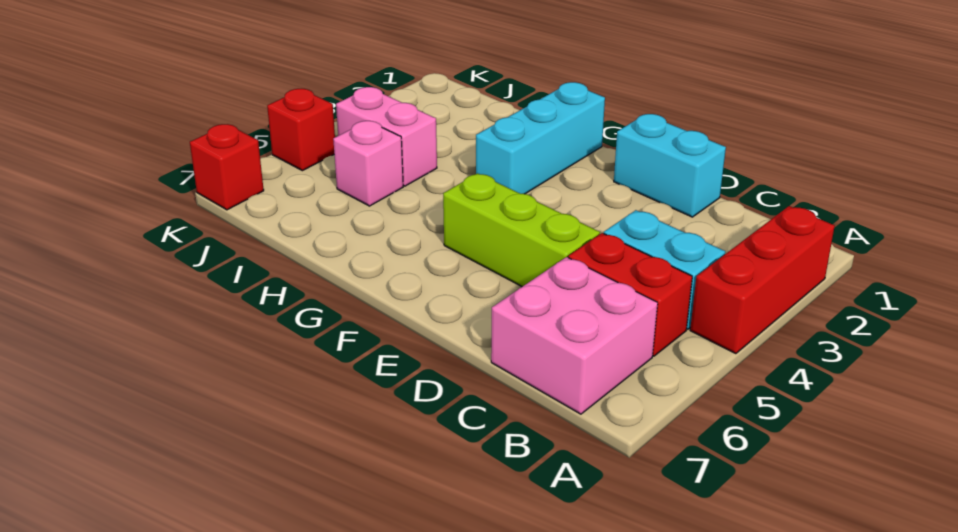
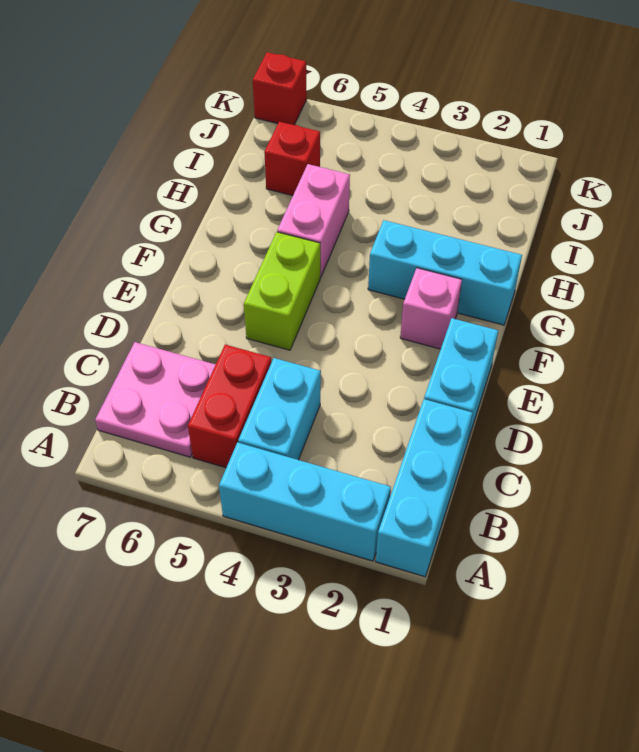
none -> cyan 1x3 brick [376,399,472,577]
red 1x3 brick [690,206,835,354] -> cyan 1x3 brick [219,442,391,561]
pink 2x2 brick [491,257,658,414] -> pink 2x2 plate [95,342,216,457]
lime 1x3 brick [443,173,600,287] -> lime 1x2 brick [244,232,320,350]
pink 1x2 brick [336,87,437,186] -> pink 1x2 brick moved to [277,164,350,277]
pink 1x1 brick [333,121,403,206] -> pink 1x1 brick moved to [400,268,462,349]
red 1x1 brick [267,89,335,171] -> red 1x1 brick moved to [264,122,320,196]

